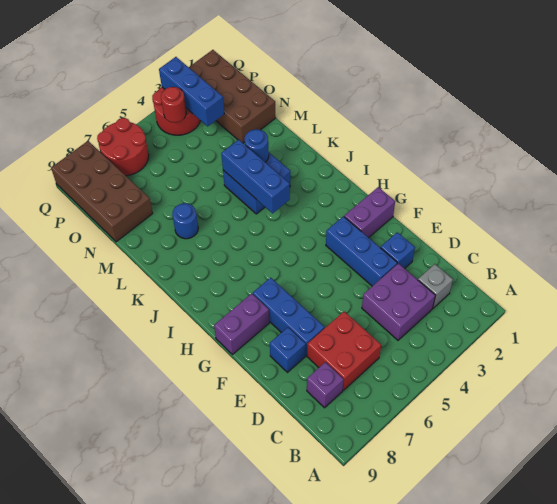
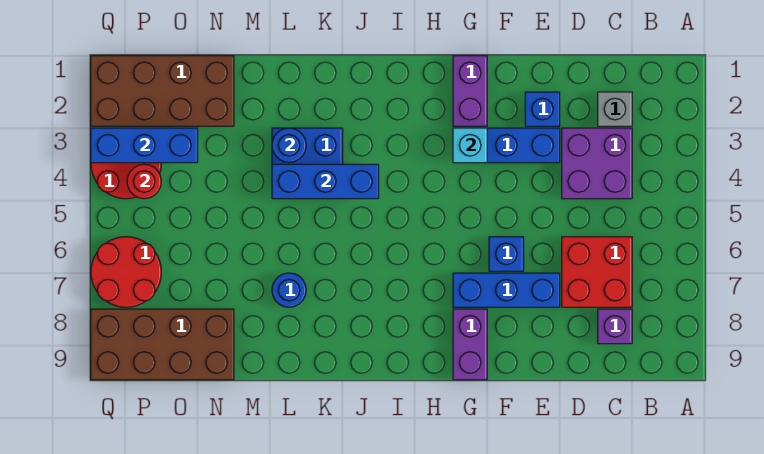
blue 1x1 brick [270,327,306,372] -> blue 1x1 brick moved to [489,237,524,271]
none -> cyan 1x1 brick [453,128,487,163]

